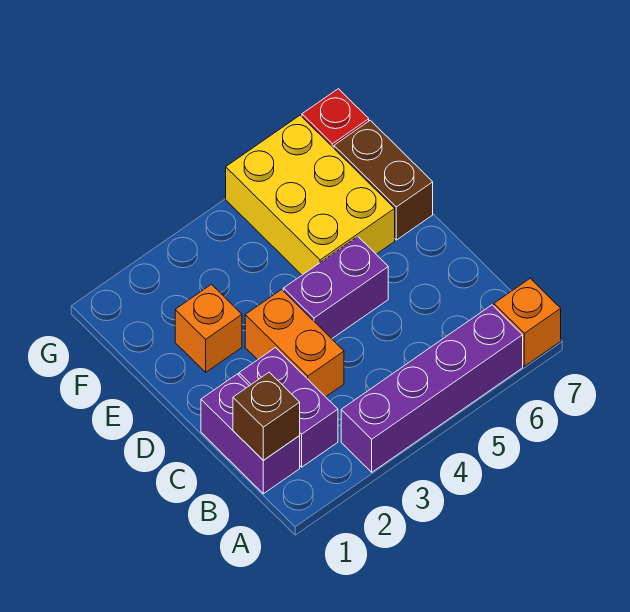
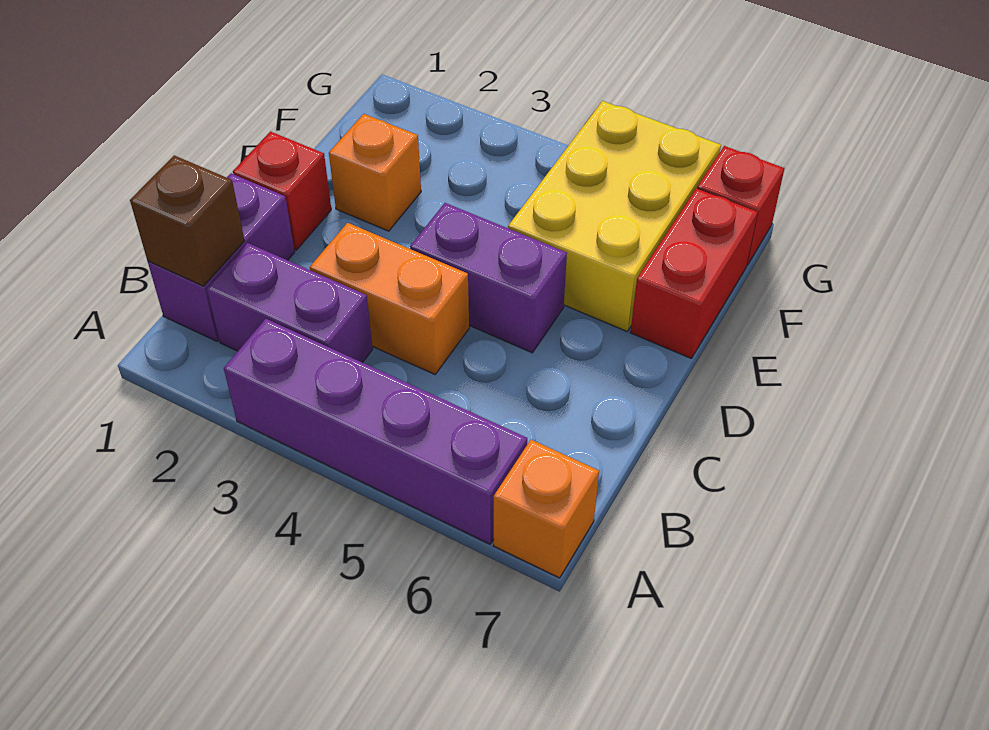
purple 1x2 brick [239,348,338,467] -> purple 1x2 brick turned to [207,243,373,363]
orange 1x2 brick [245,290,344,397] -> orange 1x2 brick turned to [310,223,469,374]
none -> red 1x1 brick [233,132,331,250]
brown 1x2 brick [334,120,433,240] -> red 1x2 brick [630,188,758,358]

